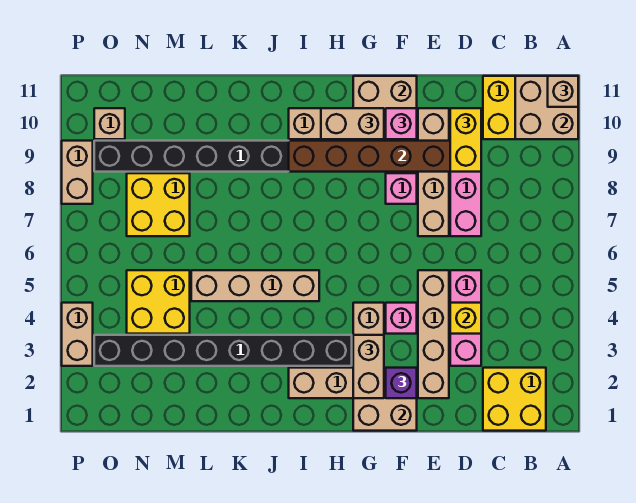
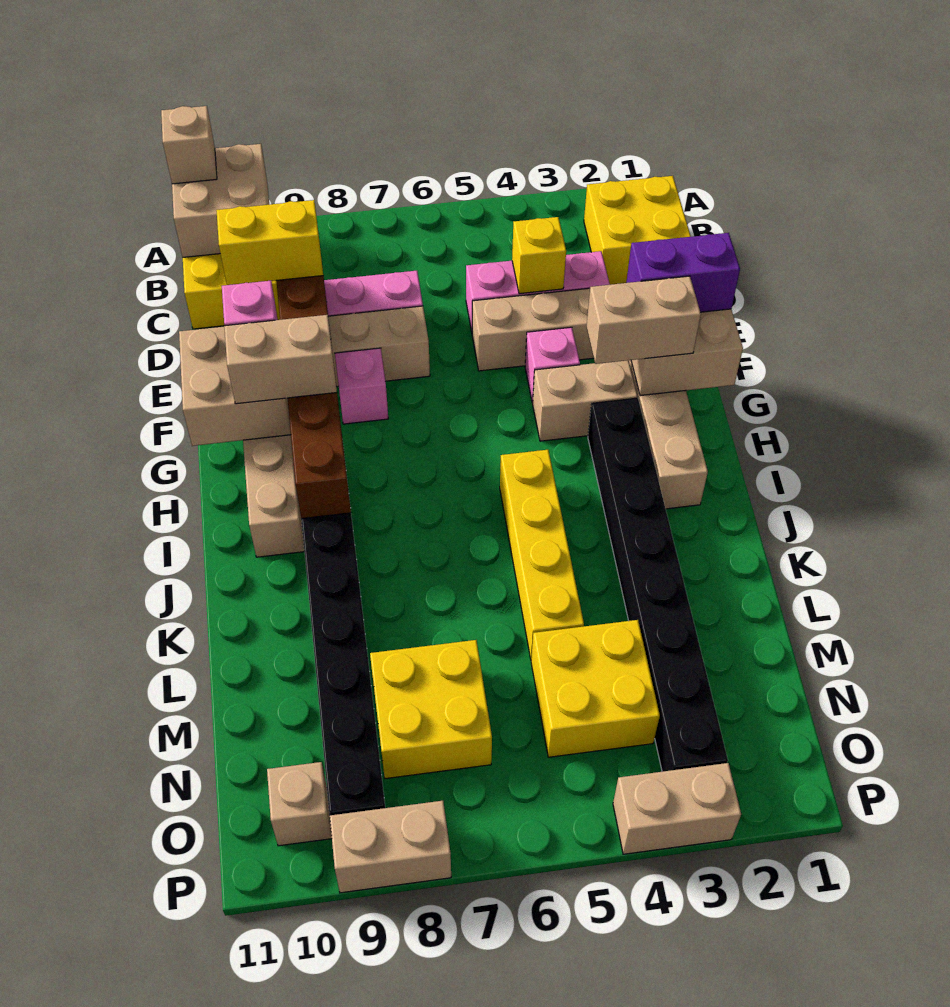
purple 1x1 brick [386,368,417,398] -> purple 1x2 brick [626,233,740,312]
tan 1x2 brick [321,108,384,139] -> tan 1x2 brick turned to [224,315,337,404]
tan 1x4 brick [191,270,319,301] -> yellow 1x4 brick [500,450,584,659]

